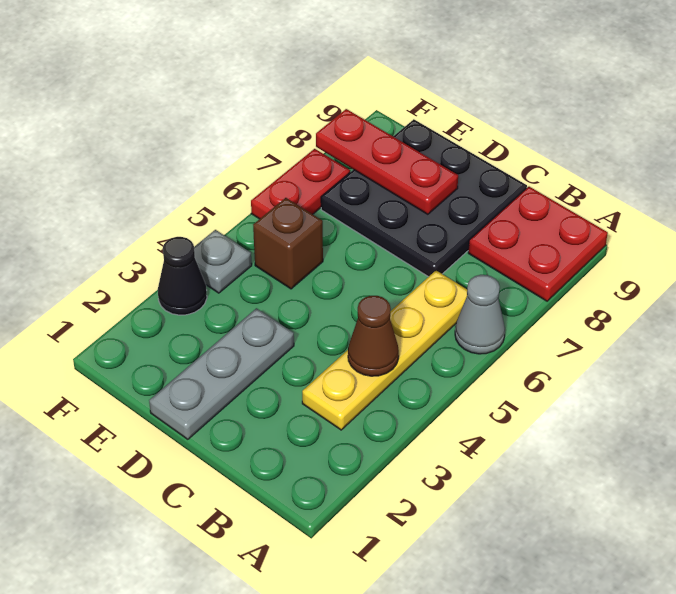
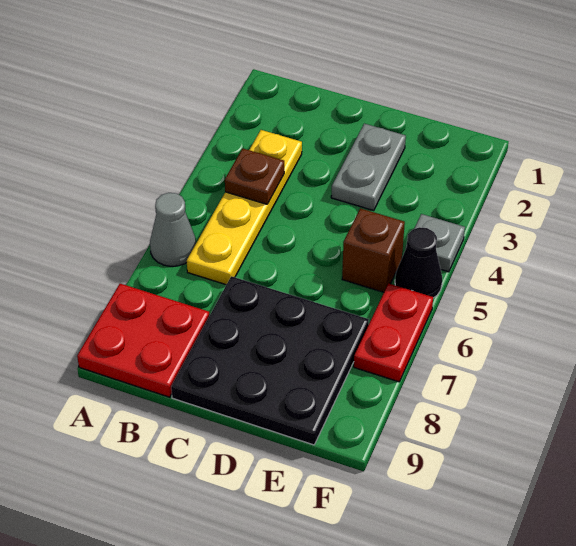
brown 1x1 cone [348,296,399,376] -> brown 1x1 plate [225,148,284,204]
grey 1x3 plate [149,308,294,439] -> grey 1x2 plate [331,124,406,210]
red 1x3 plate [316,109,458,214] -> none
black 1x1 cone [158,237,207,315] -> black 1x1 cone moved to [395,227,442,298]

